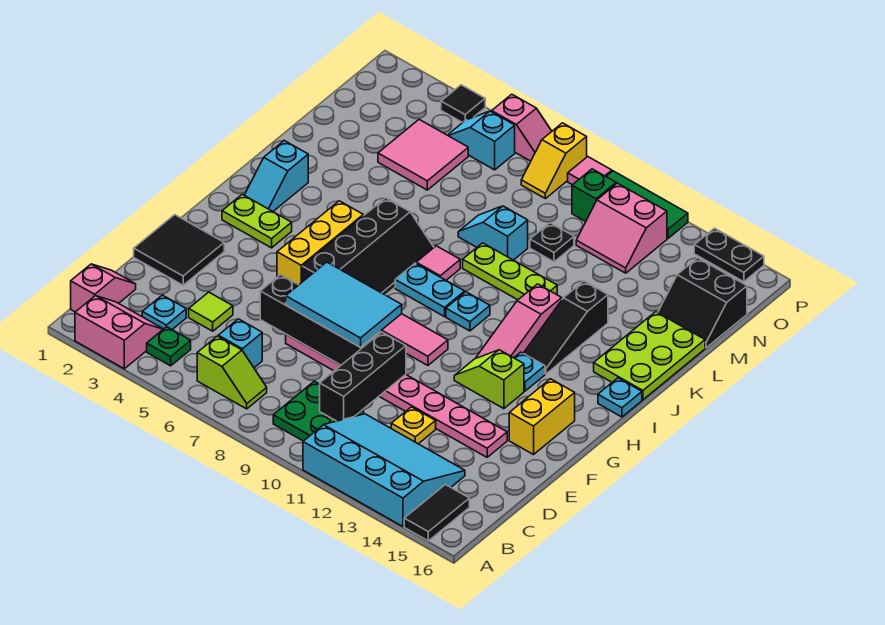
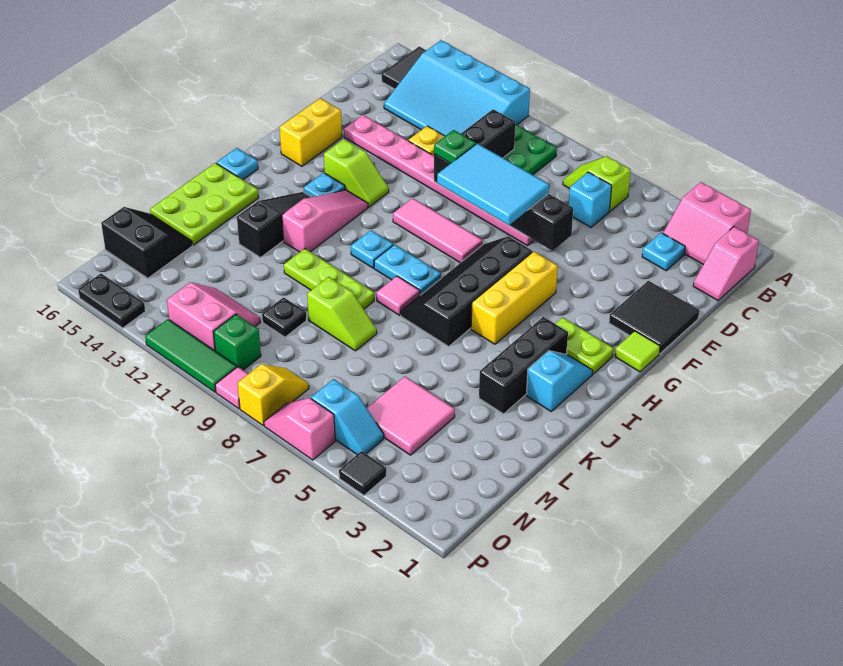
green 1x1 plate [147,327,191,366] -> green 1x1 plate moved to [434,130,476,163]
lime 1x1 tile [189,292,233,331] -> lime 1x1 tile moved to [615,331,660,372]
none -> black 1x3 brick [479,317,568,414]
cyan 1x2 slope [458,206,528,260] -> lime 1x2 slope [307,277,377,351]

